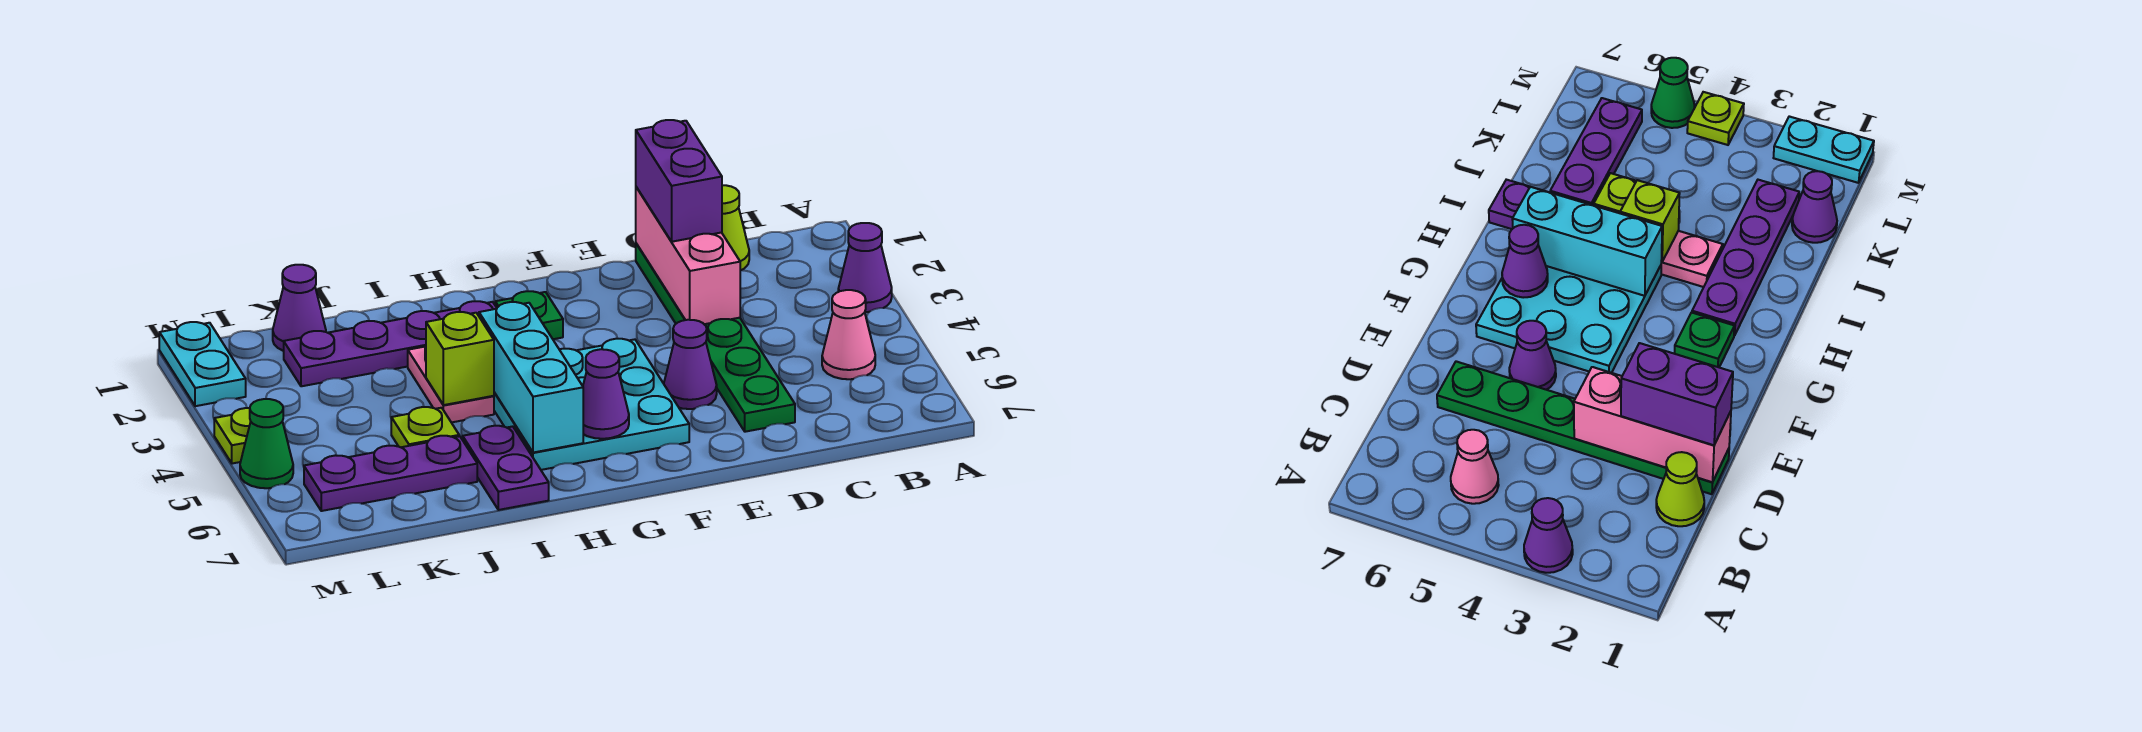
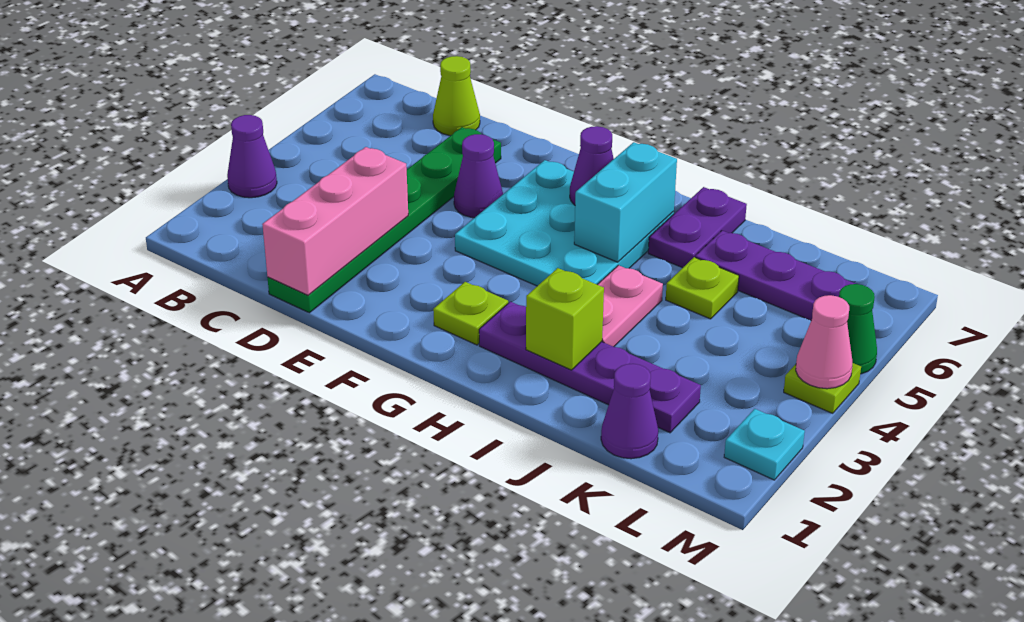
pink 1x1 cone [822,290,875,379] -> pink 1x1 cone moved to [796,295,852,389]
lime 1x1 cone [722,185,749,270] -> lime 1x1 cone moved to [433,56,480,136]
purple 1x2 brick [636,120,722,242] -> none
green 1x1 plate [495,291,563,339] -> lime 1x1 plate [433,282,508,345]
cyan 1x3 brick [479,302,583,453] -> cyan 1x2 brick [574,142,677,262]
lime 1x1 brick [426,312,494,405] -> lime 1x1 brick moved to [526,268,604,370]
cyan 1x2 plate [159,322,246,406] -> cyan 1x1 plate [724,409,805,480]

